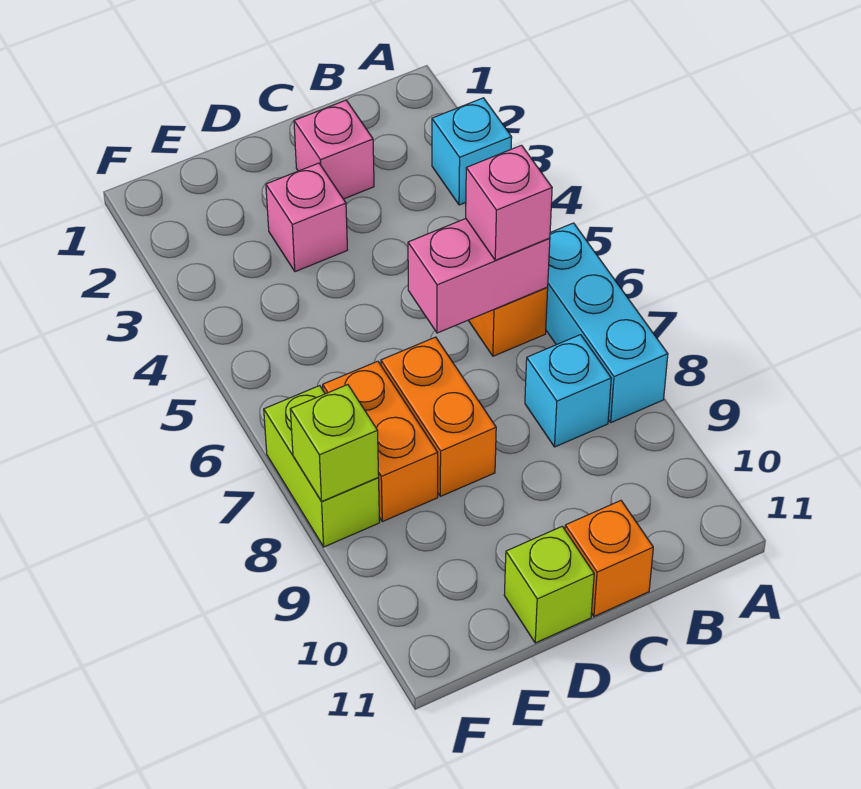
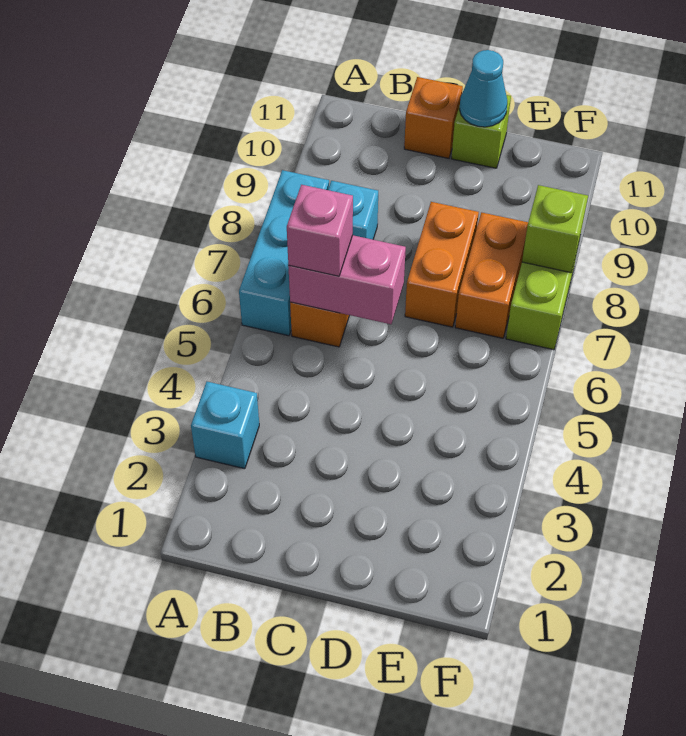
pink 1x1 brick [294,100,374,199] -> none
pink 1x1 brick [266,163,348,272] -> none
none -> cyan 1x1 cone [459,50,507,127]

